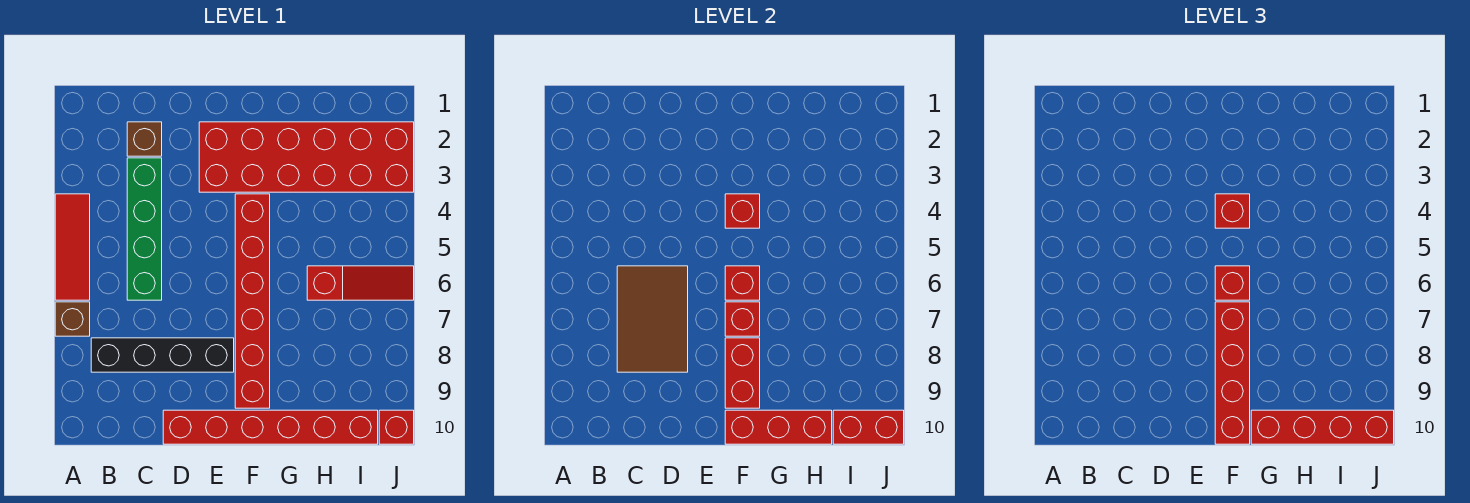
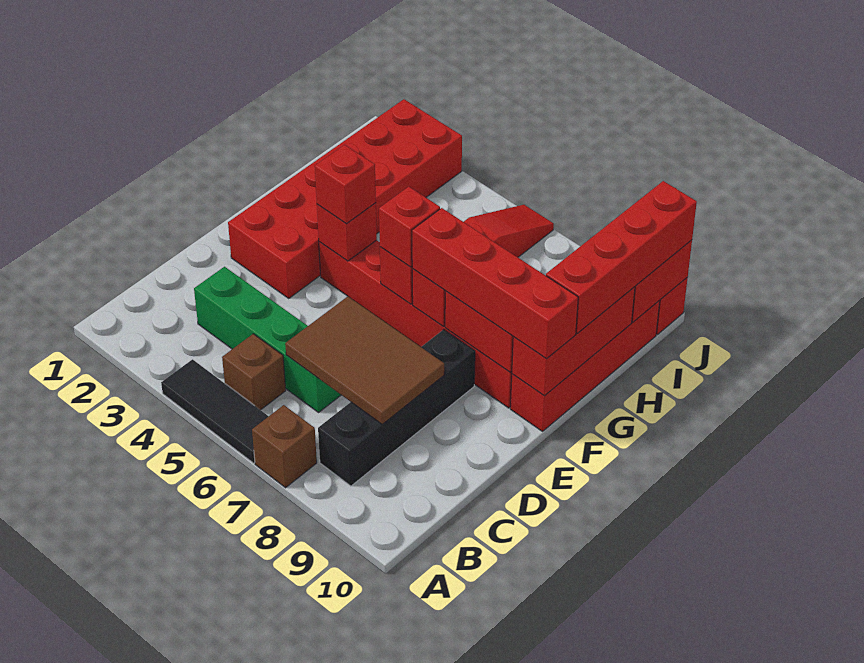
red 1x3 tile [55,194,90,300] -> black 1x3 tile [161,359,269,463]
brown 1x1 brick [127,122,162,156] -> brown 1x1 brick moved to [222,334,286,410]
red 1x6 brick [163,410,378,444] -> red 1x4 brick [510,301,660,431]

